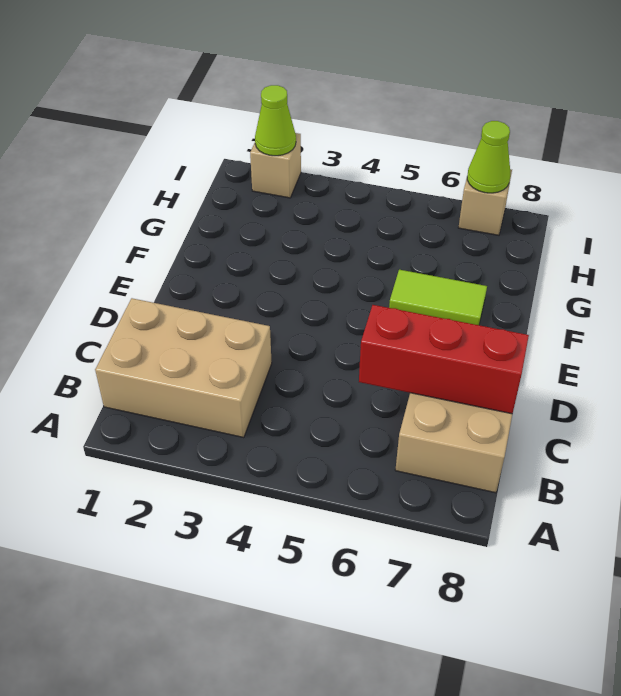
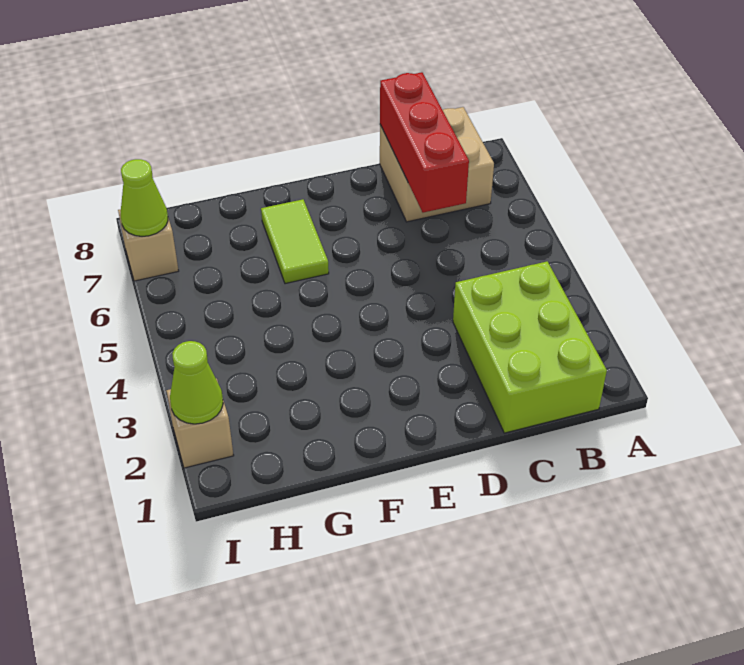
tan 2x3 brick [95,298,272,438] -> lime 2x3 brick [453,261,607,433]

